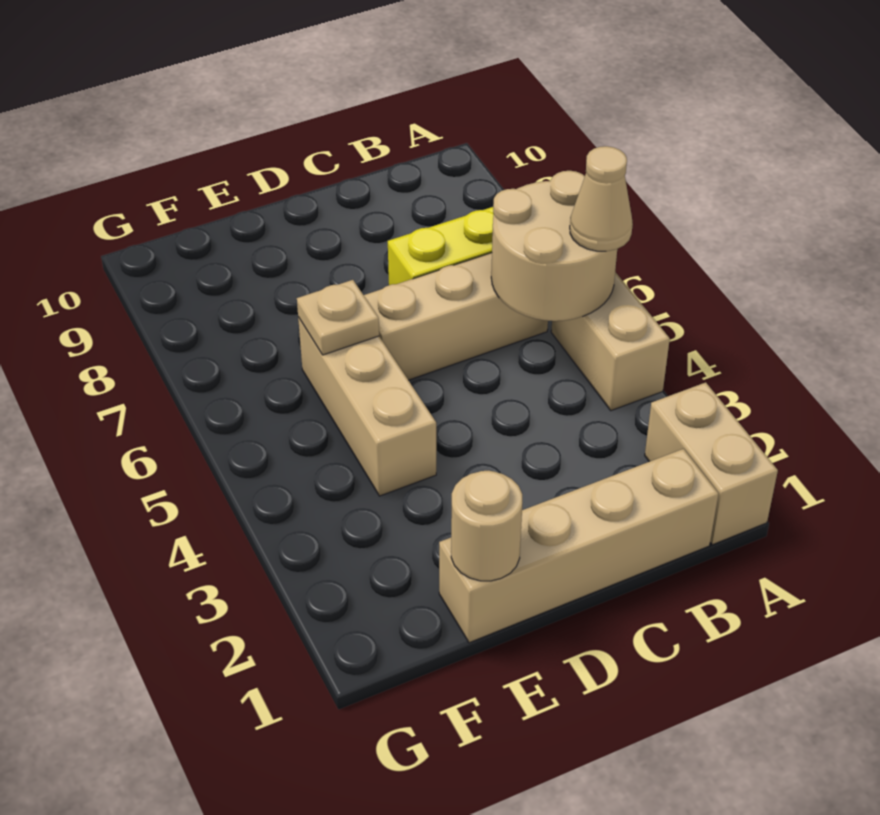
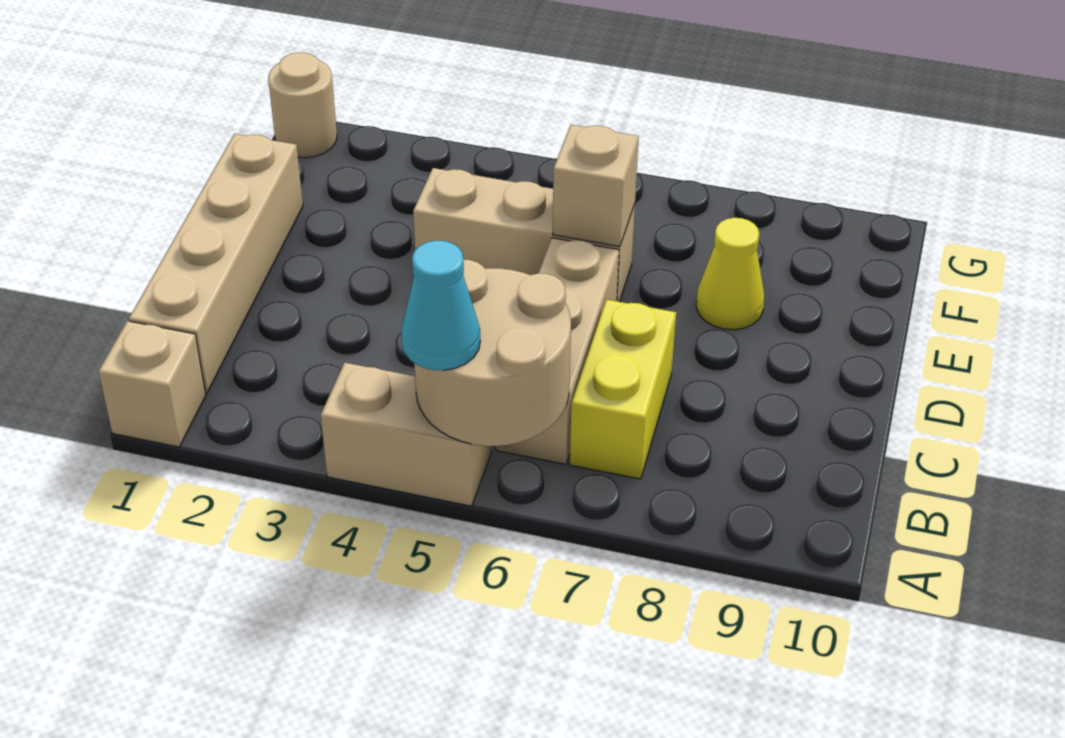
tan 1x2 brick [645,382,778,545] -> tan 1x1 brick [99,321,206,447]
tan 1x1 cone [570,146,633,251] -> cyan 1x1 cone [401,240,480,370]
tan 1x1 round brick [451,471,522,581] -> tan 1x1 round brick moved to [268,53,337,158]
tan 1x1 plate [297,280,379,355] -> tan 1x1 brick [553,125,639,247]
none -> yellow 1x1 cone [696,218,764,330]

